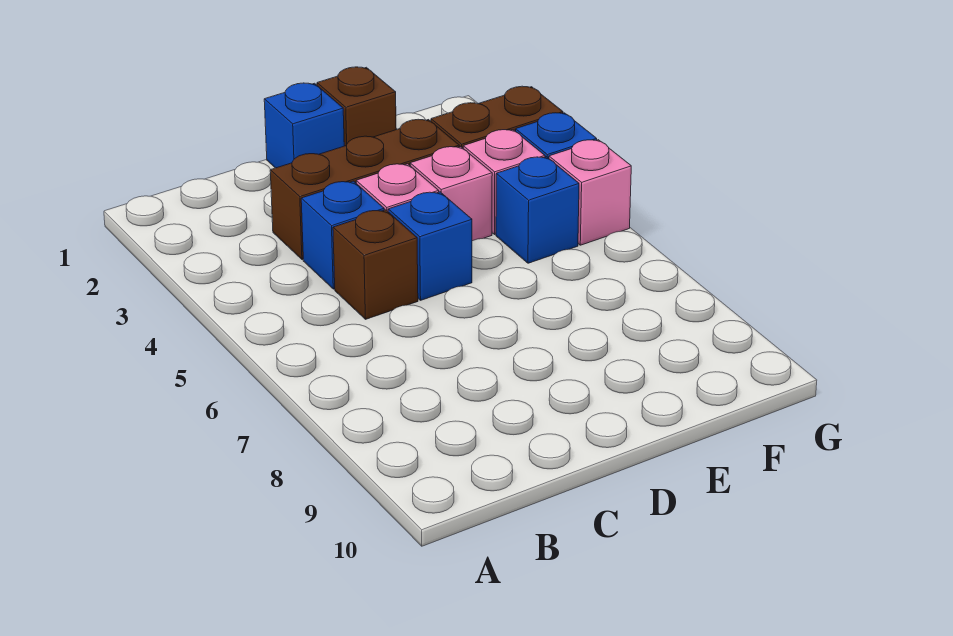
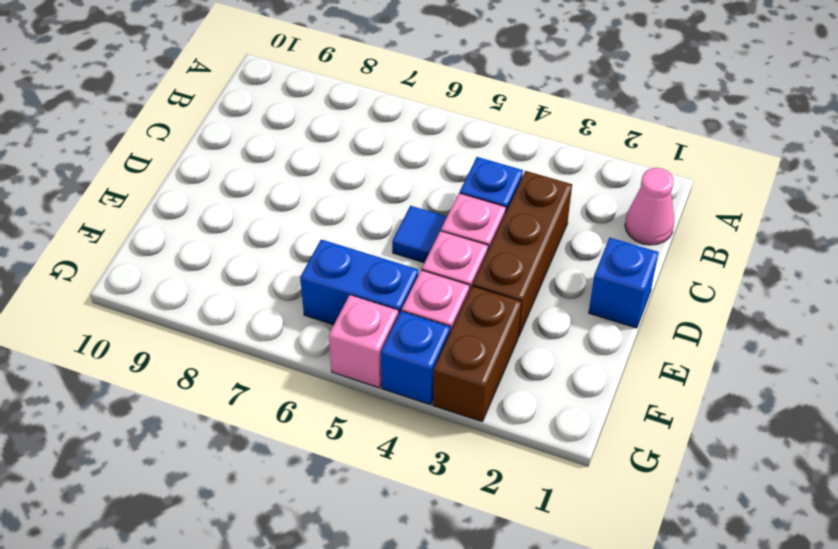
none -> pink 1x1 cone [625,168,674,245]
brown 1x1 brick [333,210,418,319] -> none
blue 1x1 brick [388,192,472,300] -> blue 1x1 tile [392,206,447,263]
brown 1x1 brick [317,67,396,146] -> none
blue 1x1 brick [496,157,579,263] -> blue 1x2 brick [300,239,418,325]

